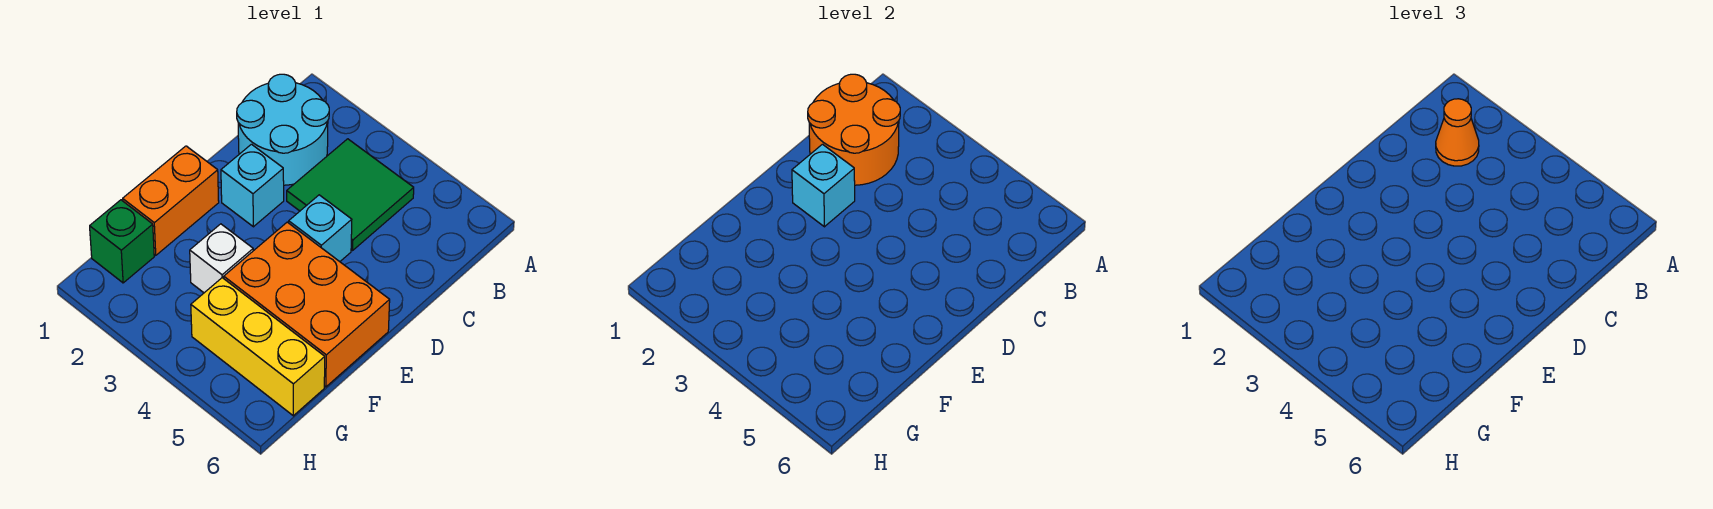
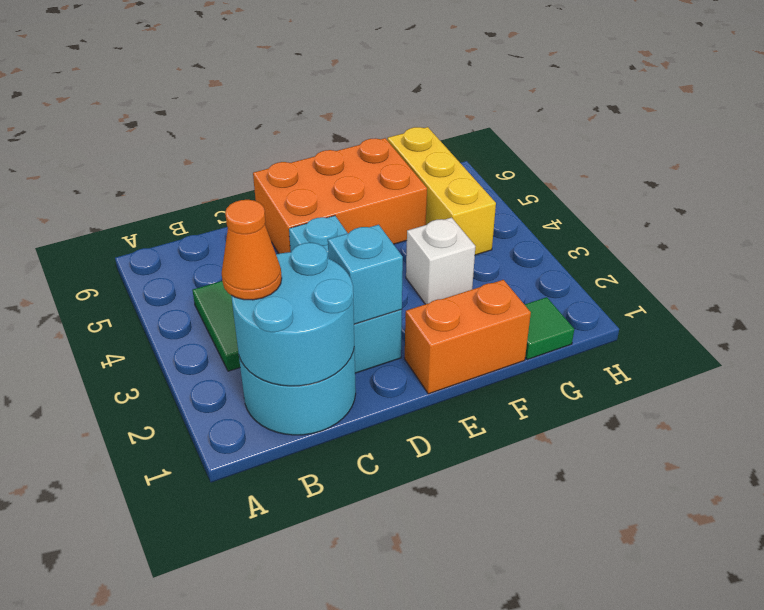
orange 2x2 round brick [808,74,900,185] -> cyan 2x2 round brick [231,243,354,386]
orange 2x3 brick [224,222,390,387] -> orange 2x3 brick turned to [253,138,427,254]
green 1x1 brick [90,200,154,283] -> green 1x1 tile [524,297,574,360]

